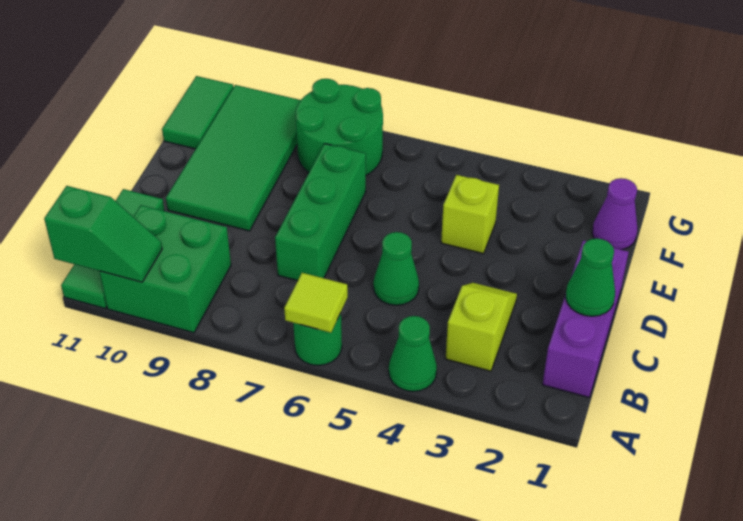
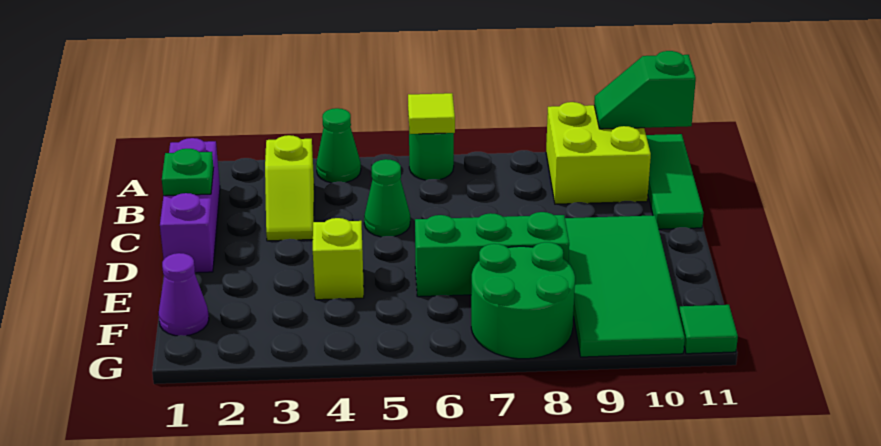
green 2x2 brick [99,205,231,333] -> lime 2x2 brick [546,102,651,204]
green 1x1 cone [566,238,615,316] -> green 1x1 plate [162,149,214,196]
green 1x3 brick [275,144,366,281] -> green 1x3 brick turned to [415,212,569,297]
green 1x2 tile [162,76,234,149] -> green 1x1 tile [679,305,738,354]

